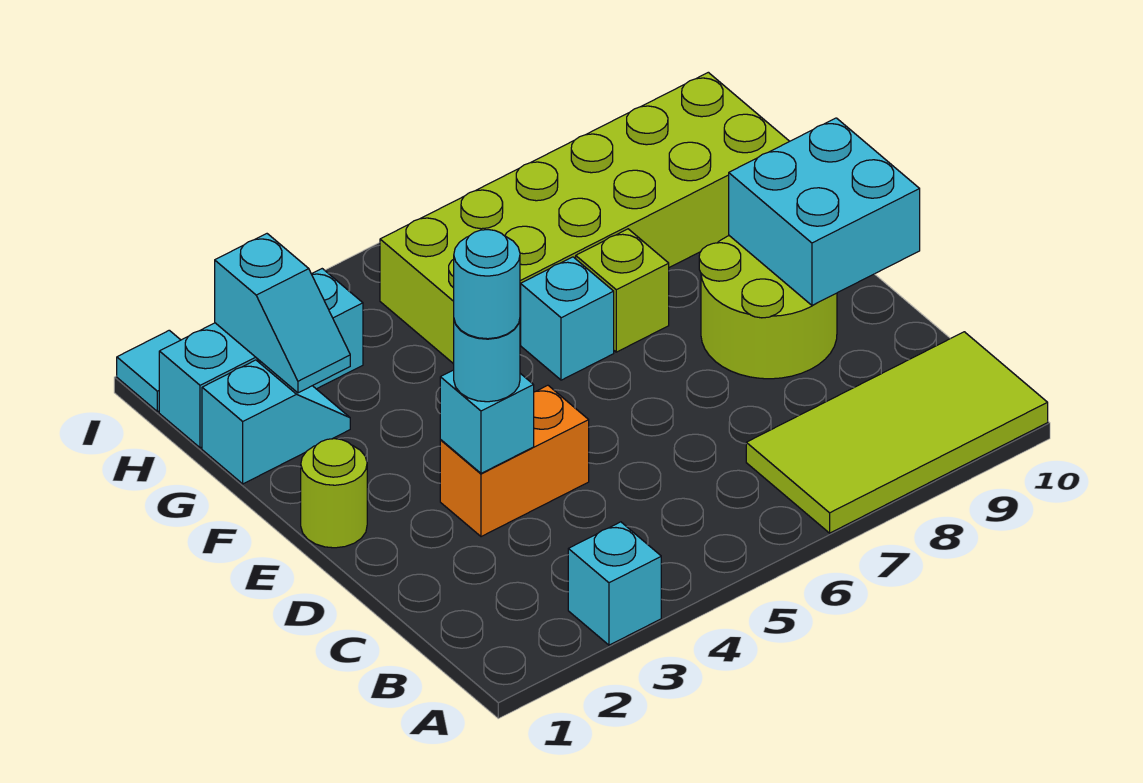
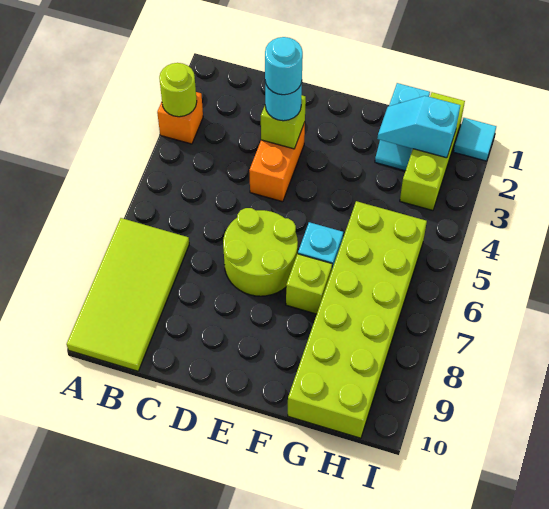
cyan 1x1 brick [568,522,661,645] -> orange 1x1 brick [157,92,203,144]
cyan 1x1 brick [440,370,534,473] -> lime 1x1 brick [261,95,306,149]
lime 2x2 round brick [699,236,837,379] -> lime 2x2 round brick moved to [223,208,298,296]
cyan 2x2 brick [729,118,920,306] -> none
lime 1x1 round brick [301,439,367,548] -> lime 1x1 round brick moved to [159,63,197,117]
cyan 1x3 brick [159,269,363,448] -> lime 1x3 brick [400,92,465,210]

